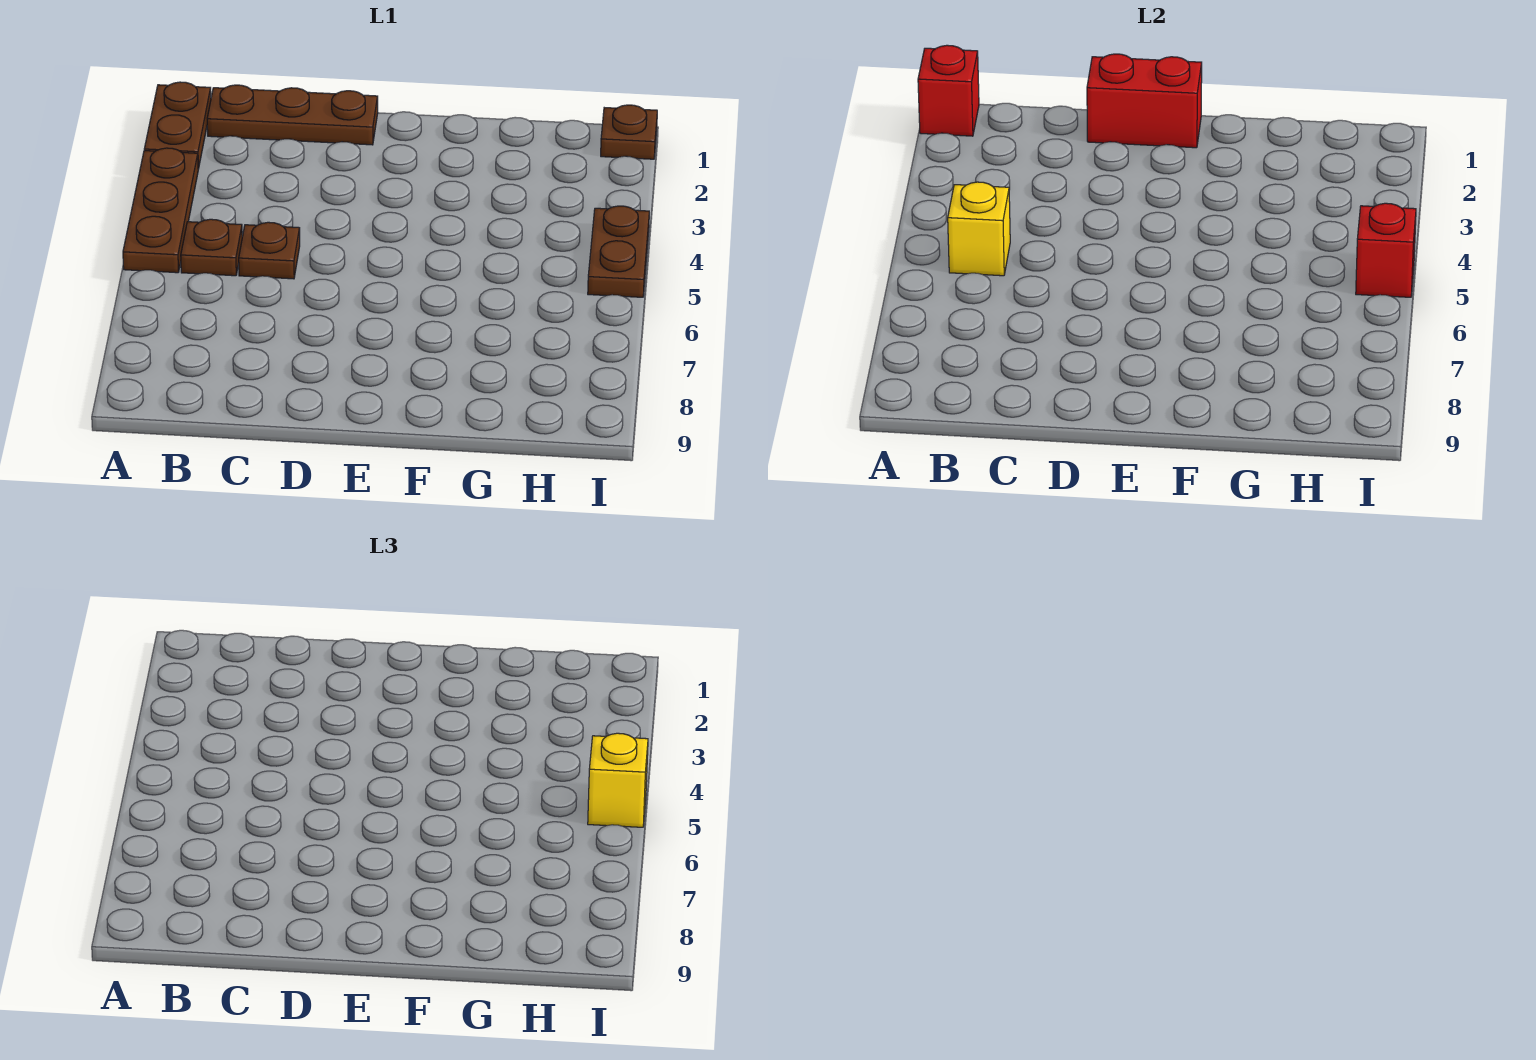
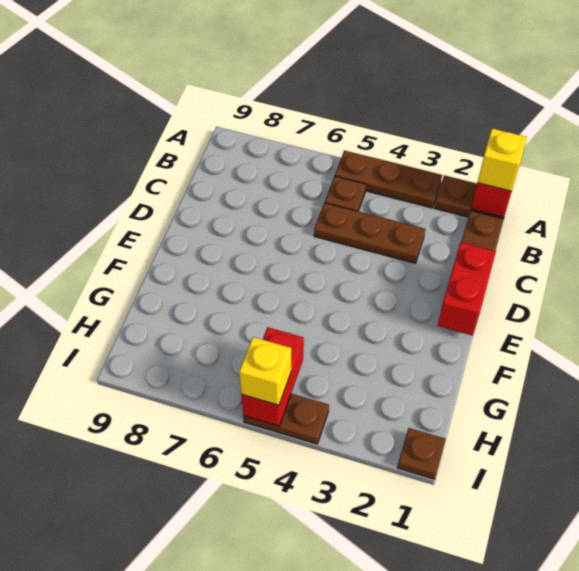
yellow 1x1 brick [948,182,1010,276] -> yellow 1x1 brick moved to [477,129,527,191]
brown 1x1 plate [239,222,300,279] -> brown 1x3 plate [314,203,425,263]
red 1x1 brick [1356,203,1416,297] -> red 1x2 brick [241,327,304,426]

